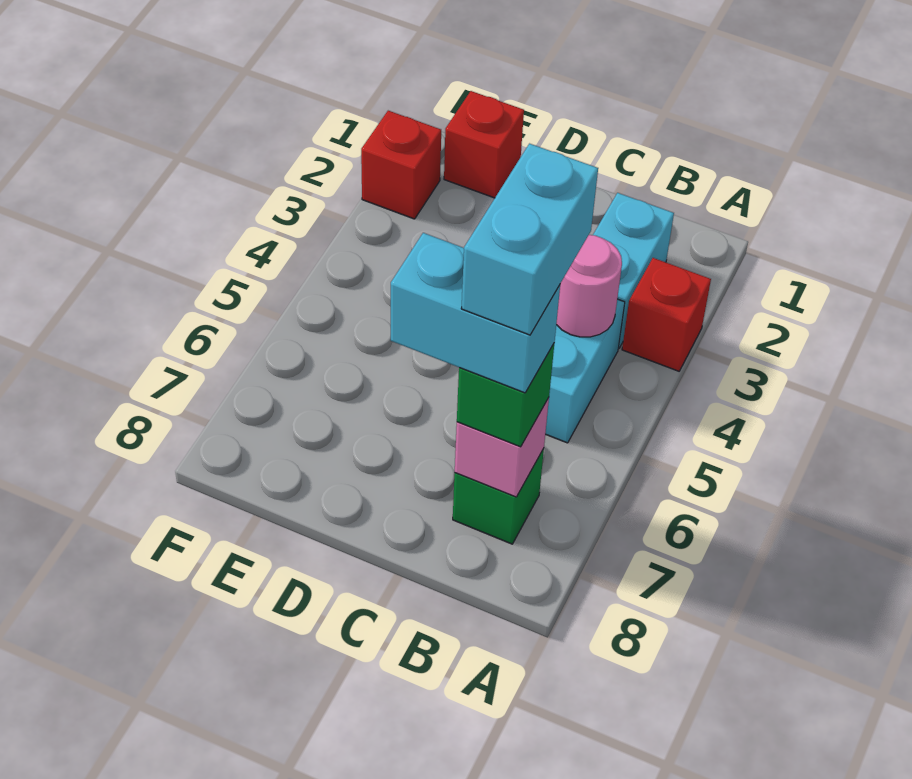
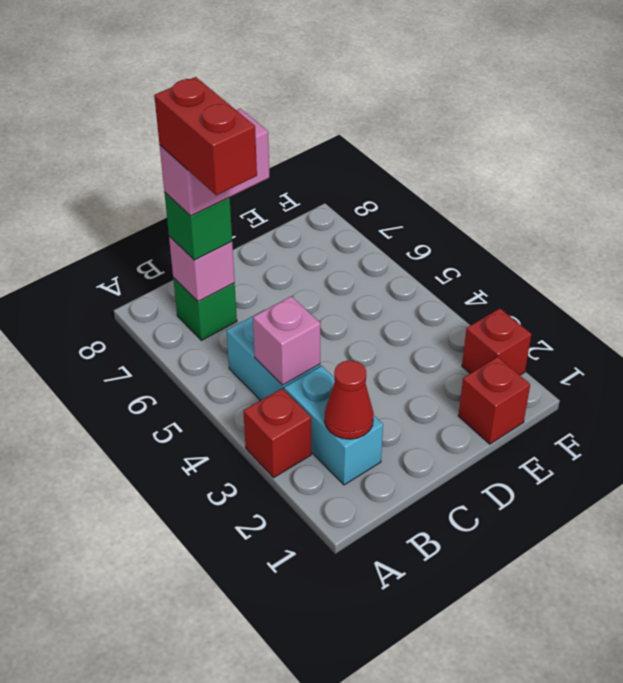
none -> red 1x1 cone [325,361,374,439]
pink 1x1 round brick [556,235,622,337] -> pink 1x1 brick [253,296,321,385]
cyan 1x2 brick [461,144,598,335] -> red 1x2 brick [154,77,257,195]
cyan 1x2 brick [391,233,560,393] -> pink 1x2 brick [160,109,269,216]

